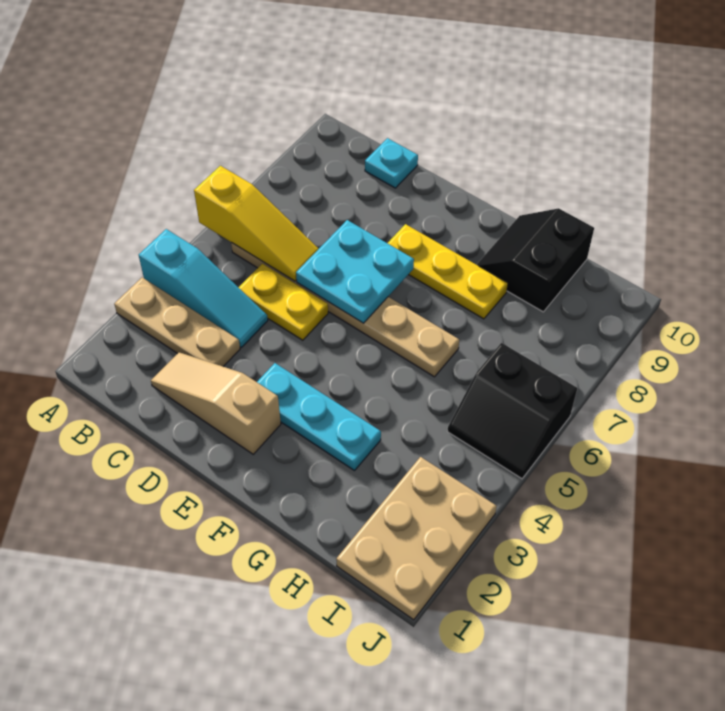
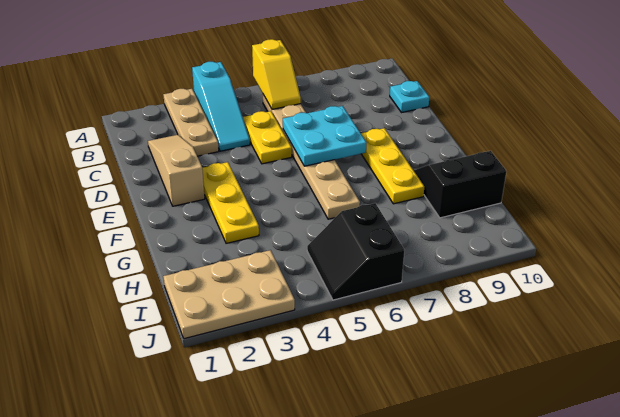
yellow 1x3 slope [194,166,319,281] -> yellow 1x2 slope [252,39,301,109]
cyan 1x3 plate [257,363,381,471] -> yellow 1x3 plate [202,162,259,243]

